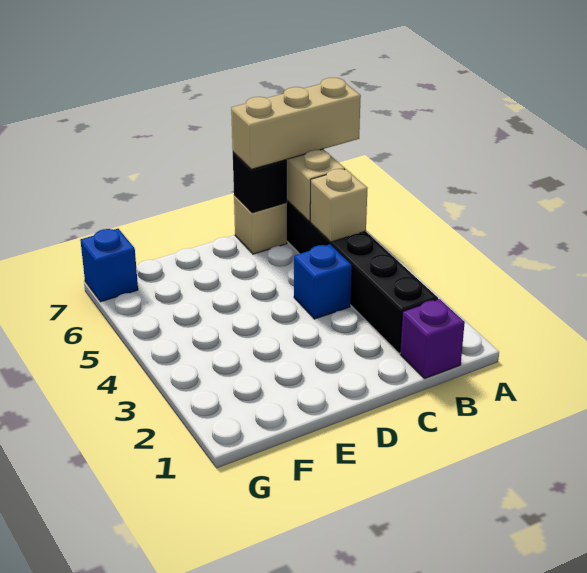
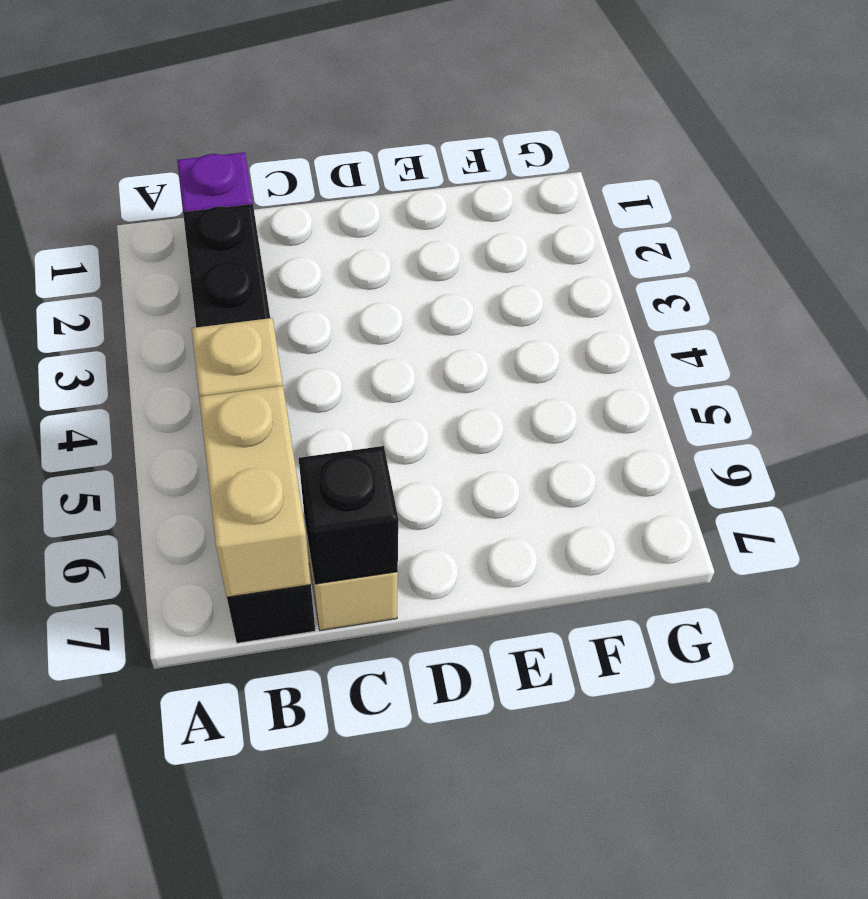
tan 1x3 brick [231,78,361,169] -> none
blue 1x1 brick [294,244,351,319] -> none
blue 1x1 brick [80,229,138,302] -> none

